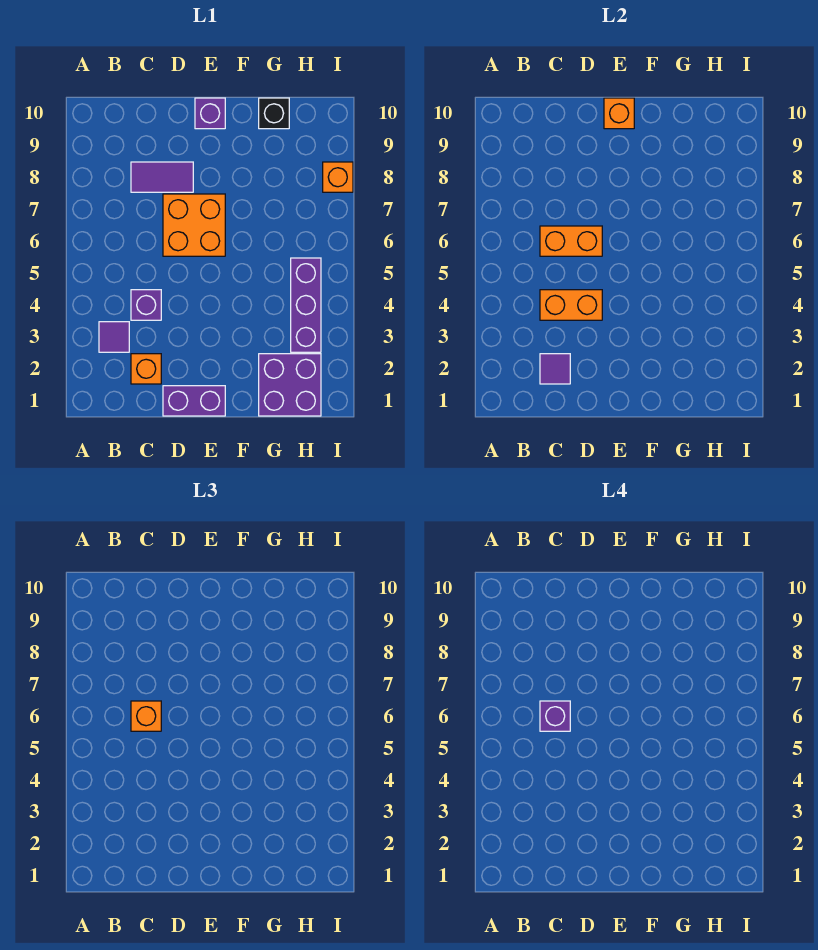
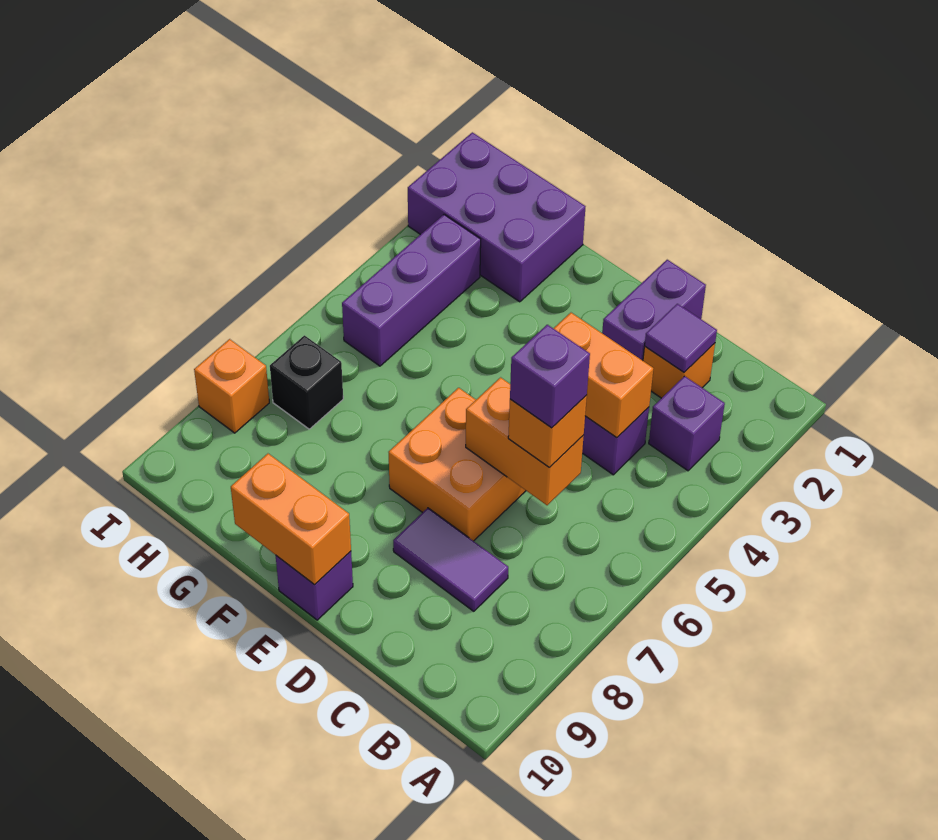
purple 1x1 tile [99,322,129,352] -> purple 1x1 brick [649,376,725,471]
purple 1x2 brick [163,386,225,416] -> purple 1x2 brick turned to [602,260,706,361]
orange 1x1 brick [604,98,634,129] -> orange 1x2 brick [231,454,351,585]
purple 2x2 brick [259,354,321,416] -> purple 2x3 brick [408,132,585,302]
black 1x1 brick [259,98,289,129] -> black 1x1 brick moved to [270,335,343,429]

